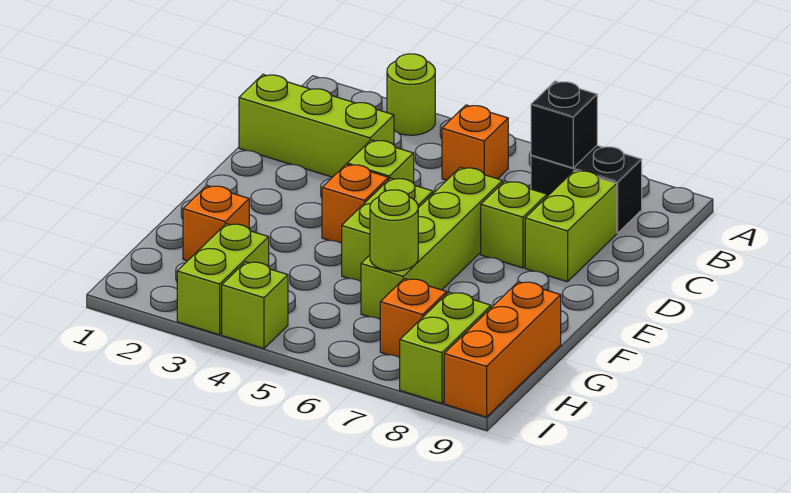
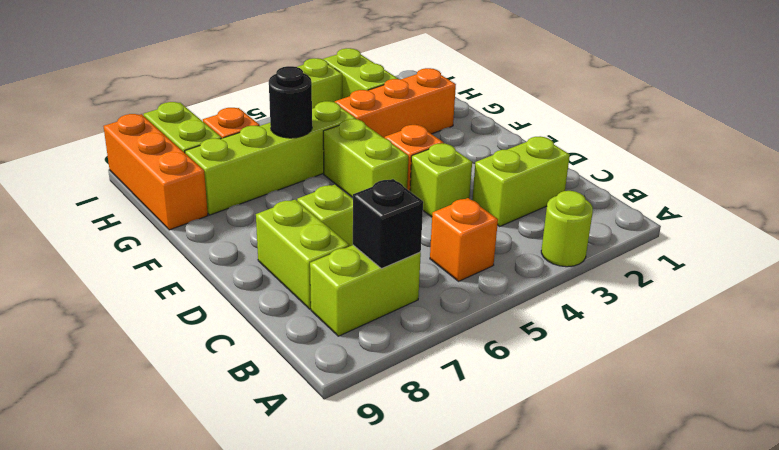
black 1x2 brick [531,146,642,233] -> lime 1x2 brick [310,245,421,336]
lime 1x3 brick [239,75,394,177] -> lime 1x2 brick [472,137,570,226]
lime 1x4 brick [361,167,503,319] -> lime 1x4 brick turned to [185,101,356,215]
orange 1x1 brick [183,186,249,261] -> orange 1x3 brick [335,68,456,138]
lime 1x1 round brick [370,190,418,271] -> black 1x1 round brick [269,66,312,138]

